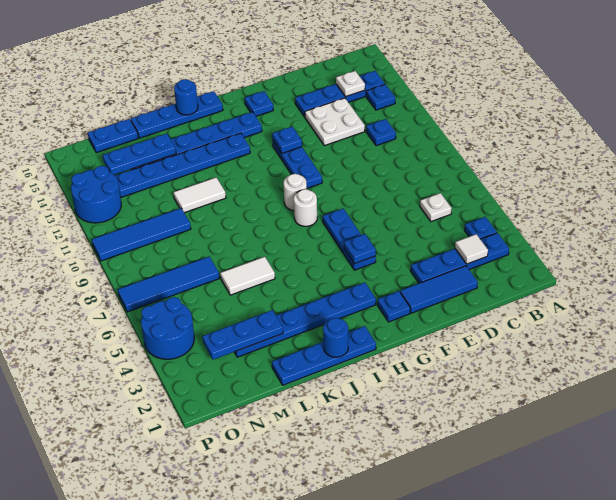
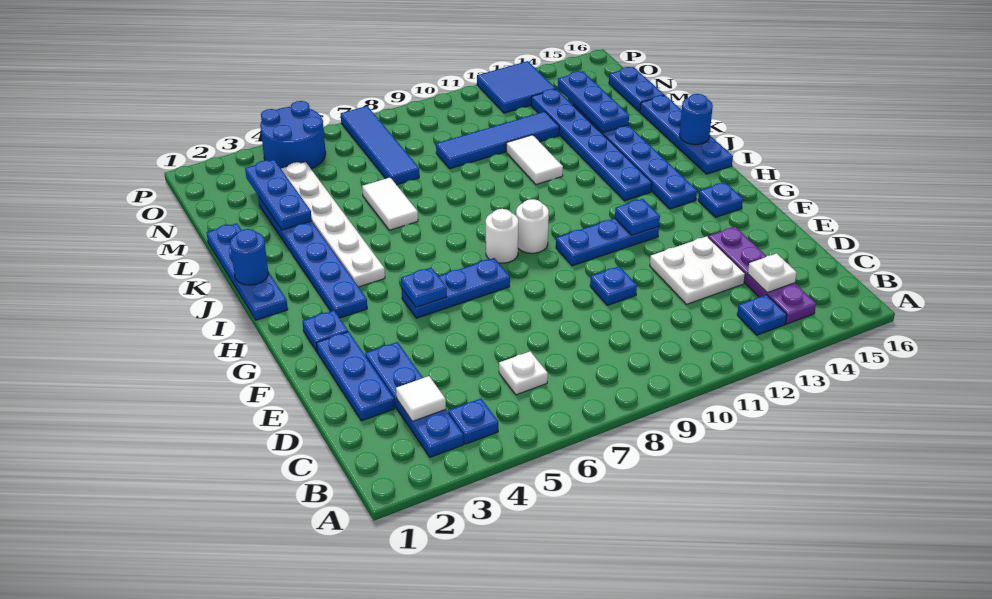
blue 1x4 plate [295,71,385,117] -> purple 1x4 plate [708,227,816,324]
blue 1x1 plate [366,119,396,146] -> blue 1x1 plate moved to [590,266,637,305]
blue 1x3 tile [400,266,478,313] -> blue 1x3 plate [316,332,395,421]
none -> white 1x6 plate [281,162,385,287]
blue 1x4 tile [92,208,191,261] -> blue 1x4 tile turned to [436,112,559,169]
blue 2x2 round brick [71,166,121,223] -> blue 2x2 tile [477,61,556,113]

